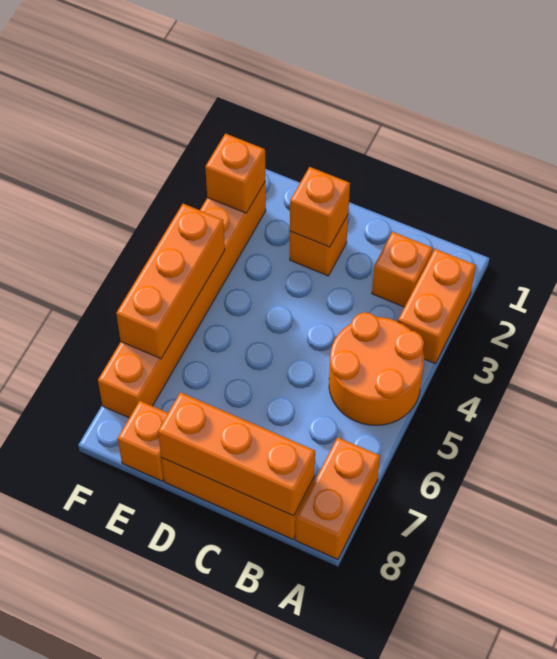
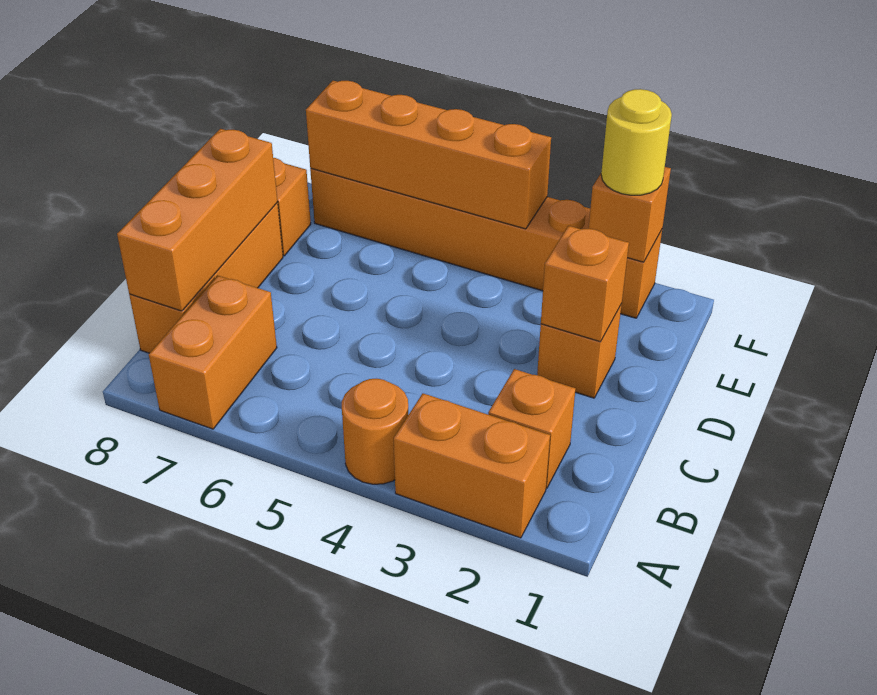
orange 2x2 round brick [329,312,424,425] -> orange 1x1 round brick [342,379,408,484]
orange 1x2 brick [296,437,380,559] -> orange 1x2 brick turned to [149,275,277,429]
none -> yellow 1x1 round brick [601,89,672,195]
orange 1x3 brick [116,204,225,359] -> orange 1x4 brick [306,81,551,229]

